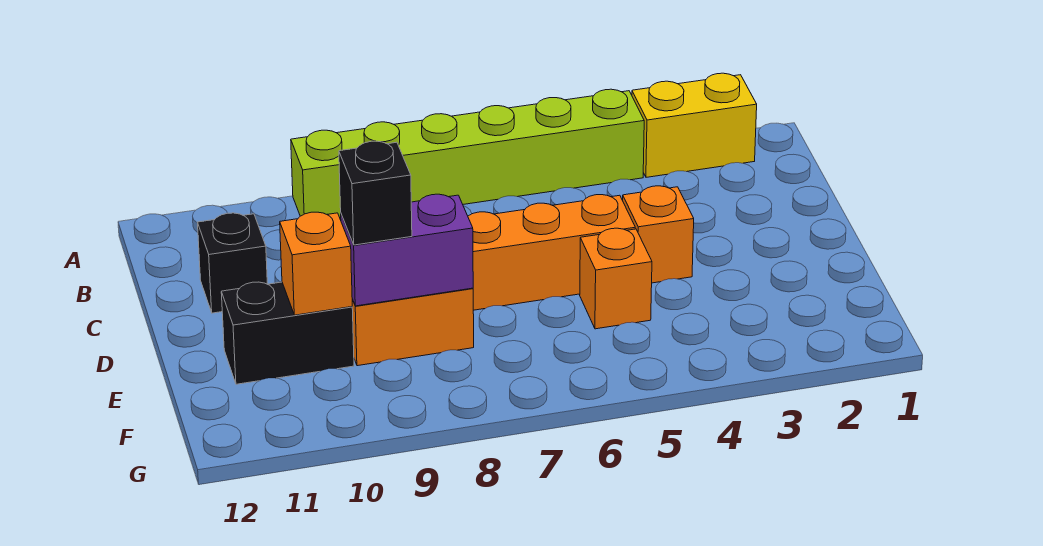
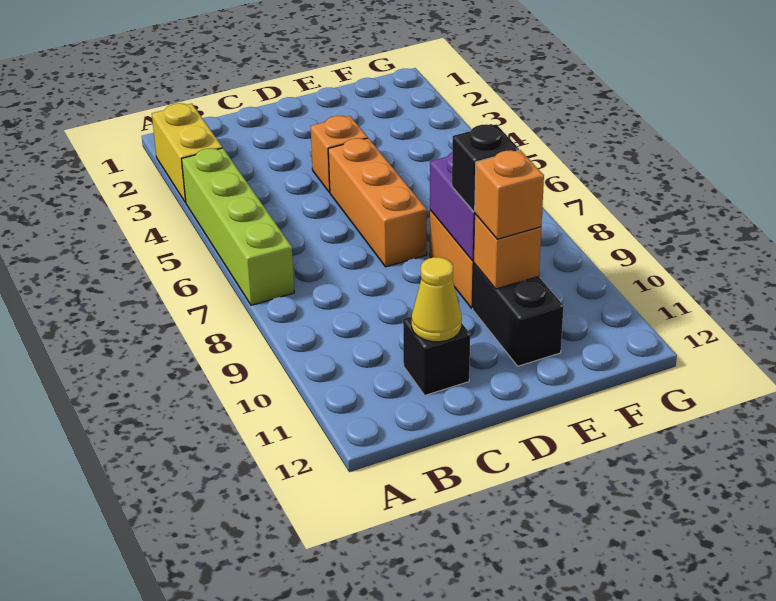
lime 1x6 brick [291,89,644,220] -> lime 1x4 brick [182,148,294,305]
none -> yellow 1x1 cone [412,257,462,342]
orange 1x1 brick [580,228,652,329] -> orange 1x1 brick moved to [475,150,544,239]

